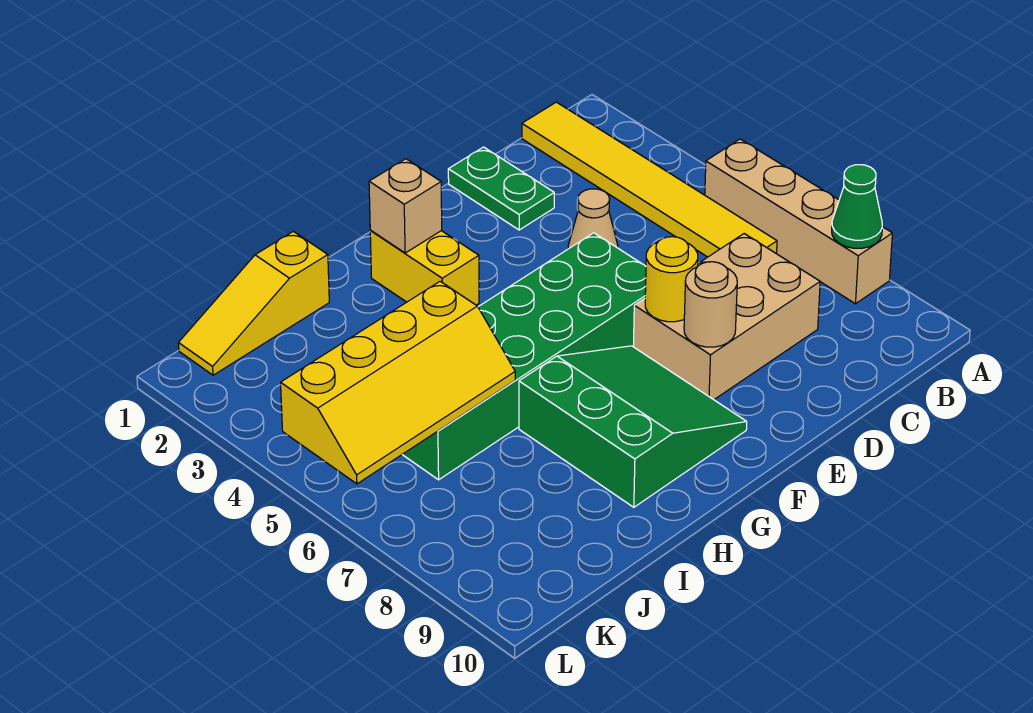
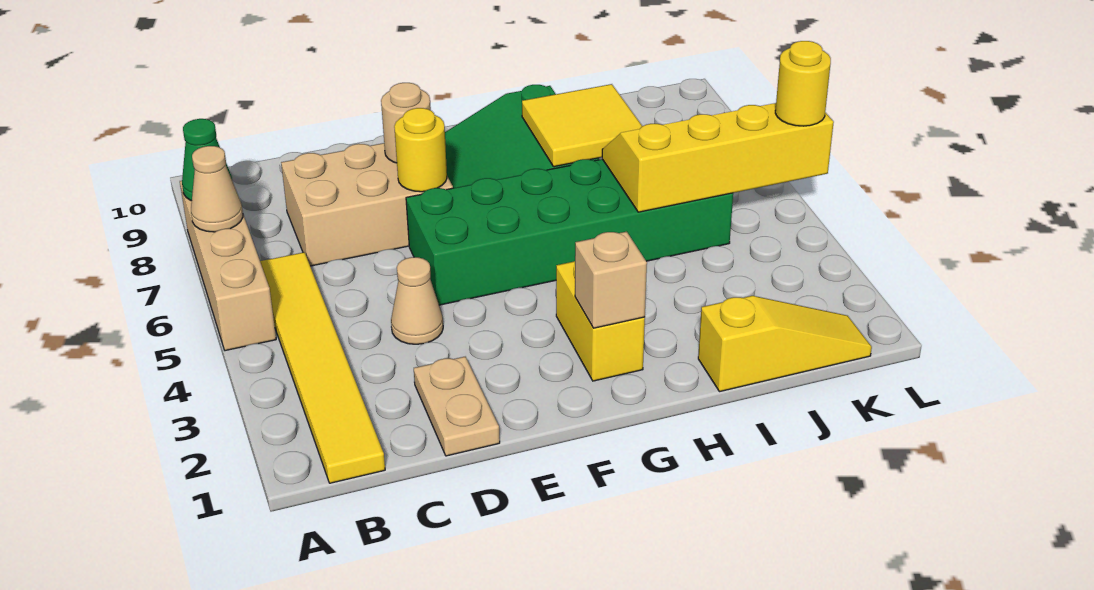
none -> tan 1x1 cone [191,146,243,232]
green 1x2 plate [448,147,554,230] -> tan 1x2 plate [414,357,500,456]
none -> yellow 2x2 tile [522,84,642,167]
none -> yellow 1x1 round brick [775,41,831,126]

